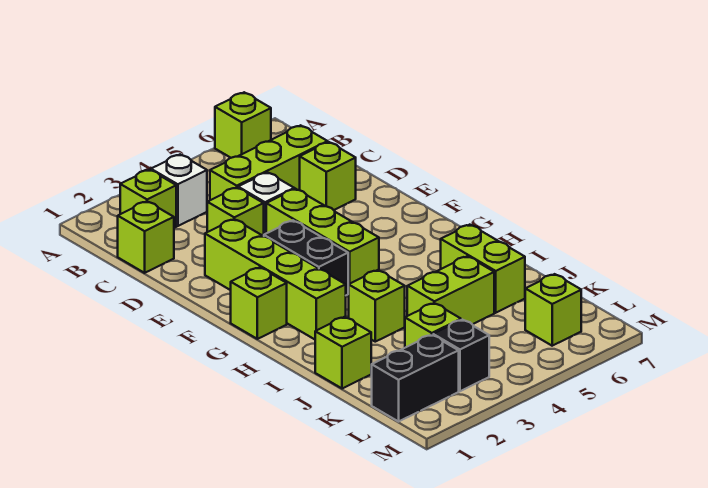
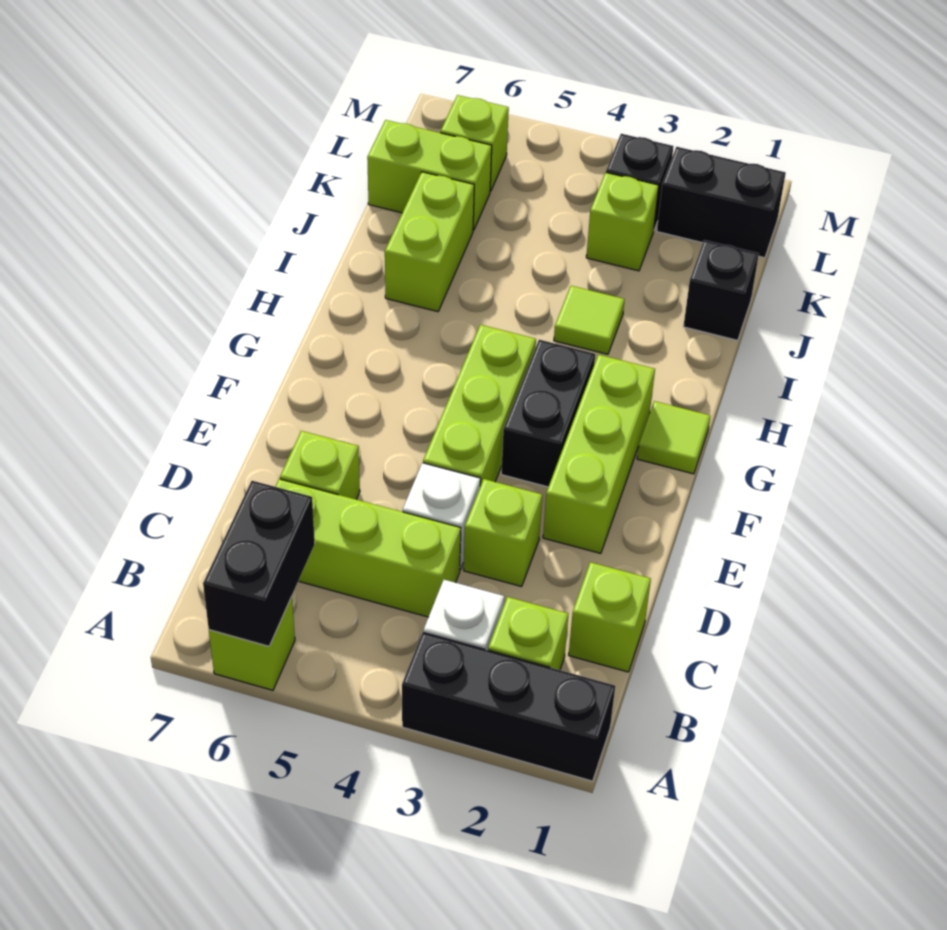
none -> black 1x3 brick [402,632,615,781]
none -> black 1x2 brick [203,481,315,646]
lime 1x4 brick [205,219,346,339] -> lime 1x3 brick [543,355,655,553]
lime 1x1 brick [231,267,287,339] -> lime 1x1 tile [637,401,710,474]
lime 1x1 brick [349,270,405,342] -> lime 1x1 tile [554,286,625,354]
lime 1x1 brick [315,317,371,389] -> black 1x1 brick [683,240,759,340]
lime 1x2 brick [407,256,494,324] -> lime 1x2 brick moved to [367,120,492,230]

